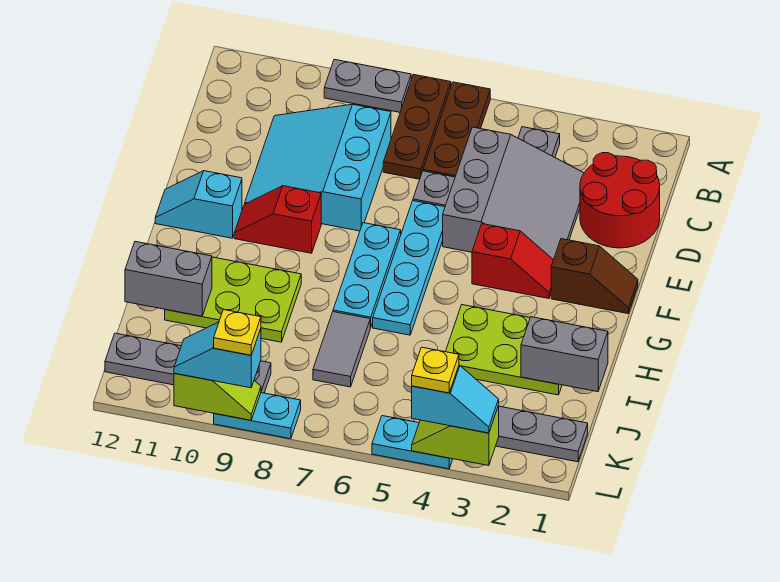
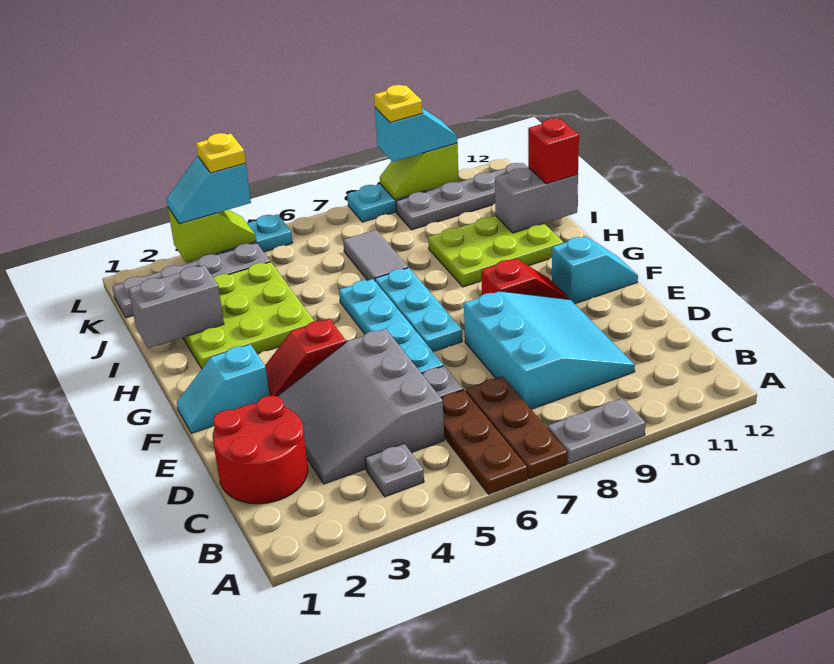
brown 1x2 slope [551,239,638,314] -> cyan 1x2 slope [177,344,269,433]
lime 2x3 plate [446,305,562,395] -> lime 3x3 plate [183,262,314,369]
none -> red 1x1 brick [528,118,579,184]

